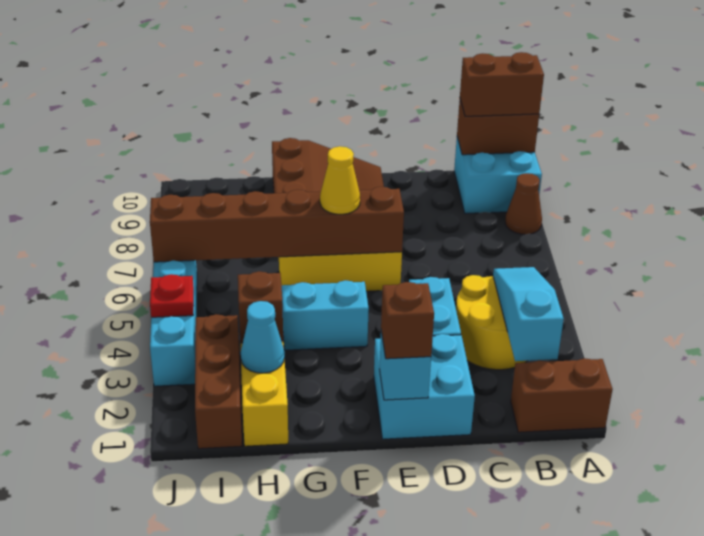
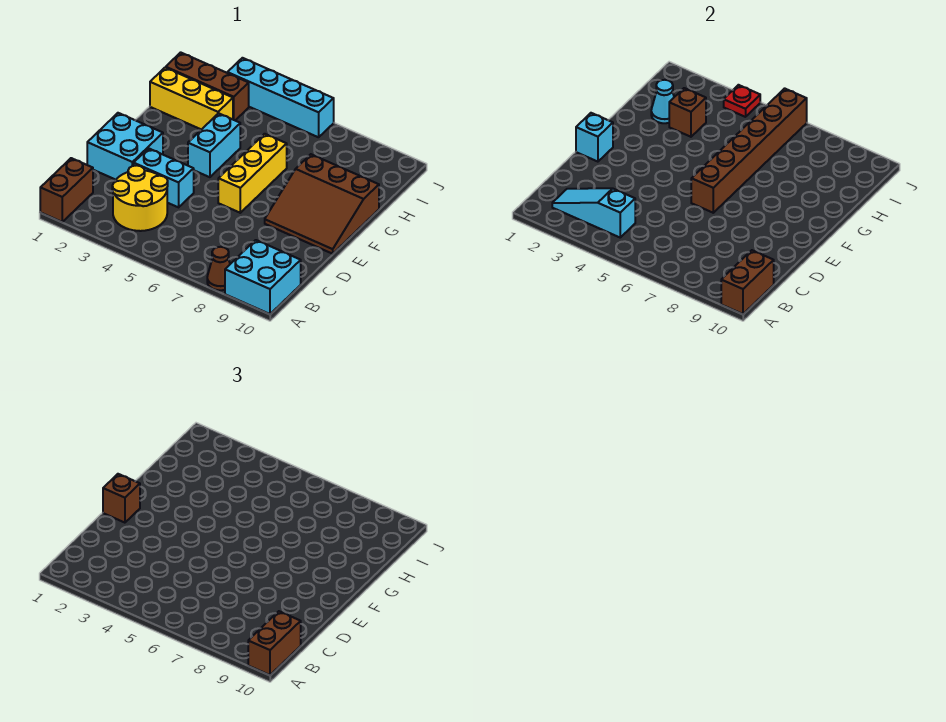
cyan 1x3 slope [493,267,564,361] -> cyan 1x3 slope turned to [552,188,635,237]
yellow 1x1 cone [320,146,360,214] -> none

